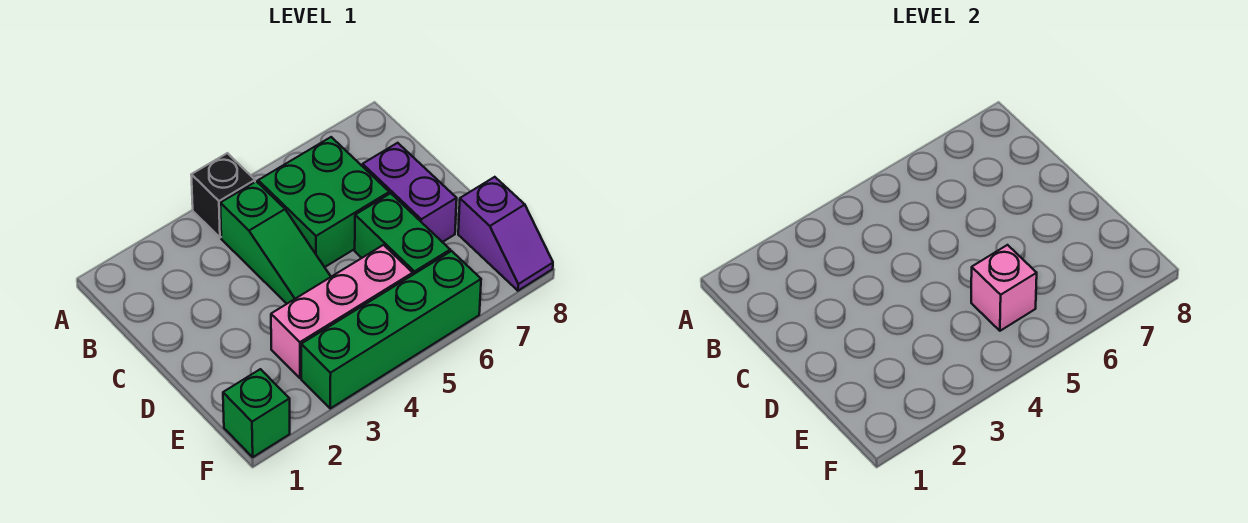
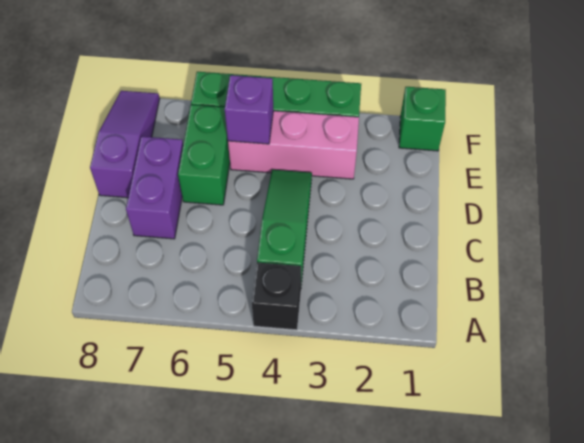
green 2x2 brick [258,137,389,267] -> none
pink 1x1 brick [971,245,1037,331] -> purple 1x1 brick [225,75,273,144]
purple 1x2 slope [458,177,553,291] -> purple 1x3 slope [90,91,160,198]

